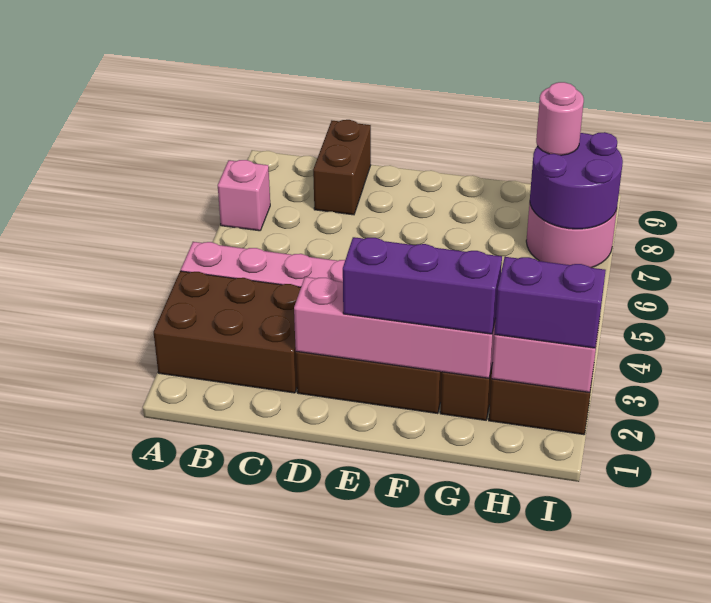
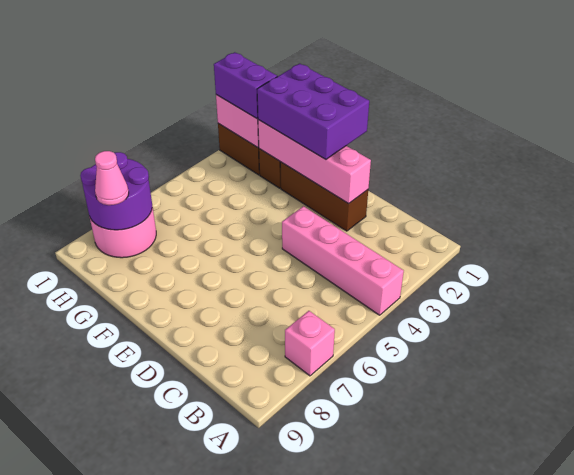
brown 2x3 brick [154,271,301,393] -> none
brown 1x2 brick [313,120,371,215] -> none
purple 1x3 brick [343,237,502,334] -> purple 2x3 brick [257,64,369,159]
pink 1x1 round brick [536,82,584,155] -> pink 1x1 cone [95,151,129,205]

